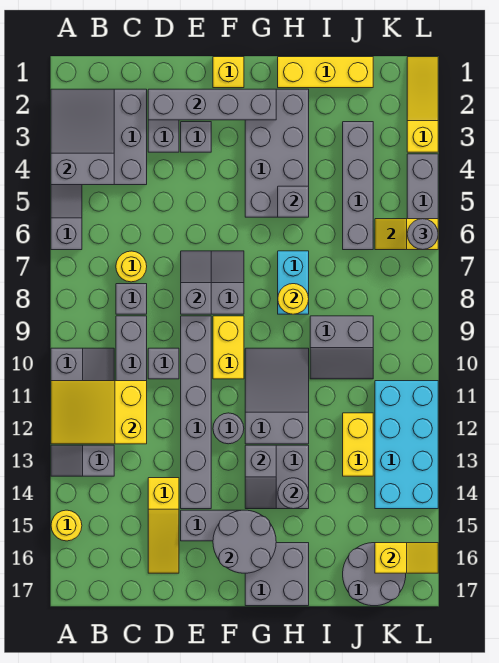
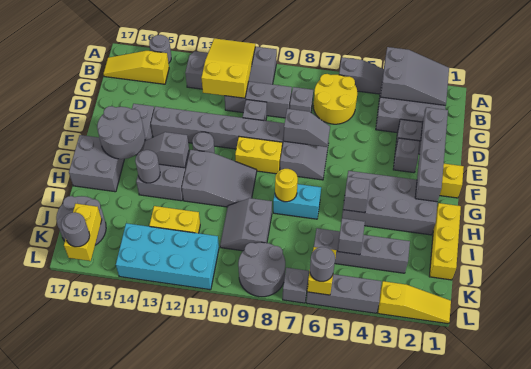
yellow 1x1 round brick [51,510,82,541] -> grey 1x1 round brick [149,35,171,63]
yellow 1x1 round brick [116,251,147,282] -> yellow 2x2 round brick [313,74,357,124]
yellow 1x3 slope [148,478,179,573] -> yellow 1x3 slope moved to [103,51,169,84]
none -> grey 1x1 brick [337,218,365,255]
none -> grey 2x2 round brick [238,242,285,297]
yellow 1x2 slope [375,543,438,573] -> yellow 1x2 brick [64,204,102,261]
none -> grey 1x1 brick [283,268,309,303]
none -> grey 1x1 round brick [61,213,90,247]

